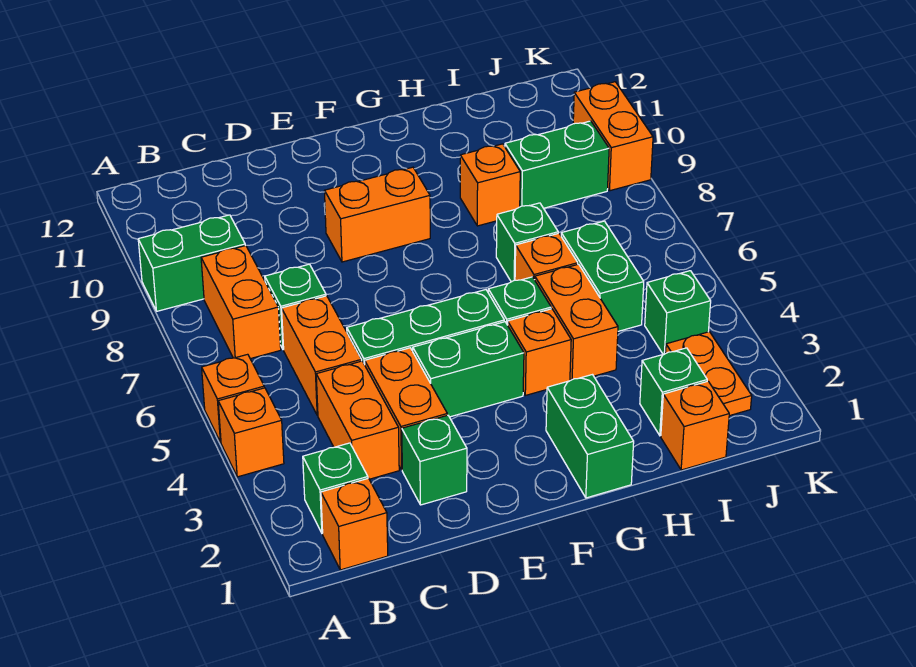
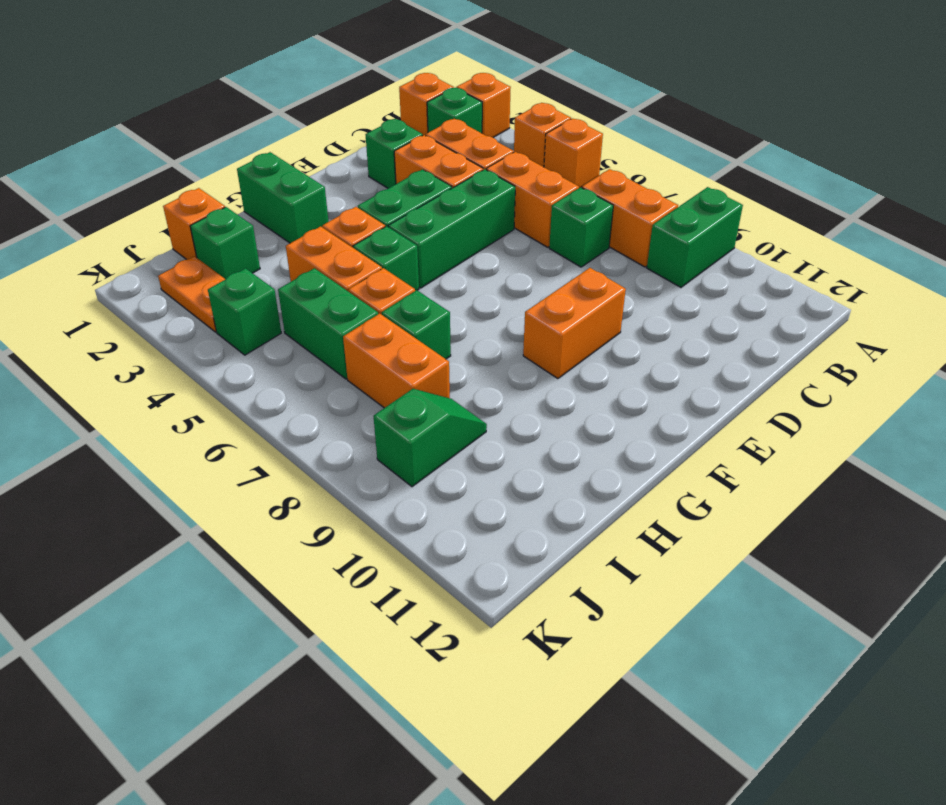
orange 1x1 brick [460,144,520,226] -> orange 1x1 brick moved to [456,73,511,138]
green 1x2 brick [505,121,609,208] -> green 1x2 slope [374,389,487,487]
orange 1x2 brick [573,82,653,191] -> orange 1x2 brick moved to [343,314,450,408]

